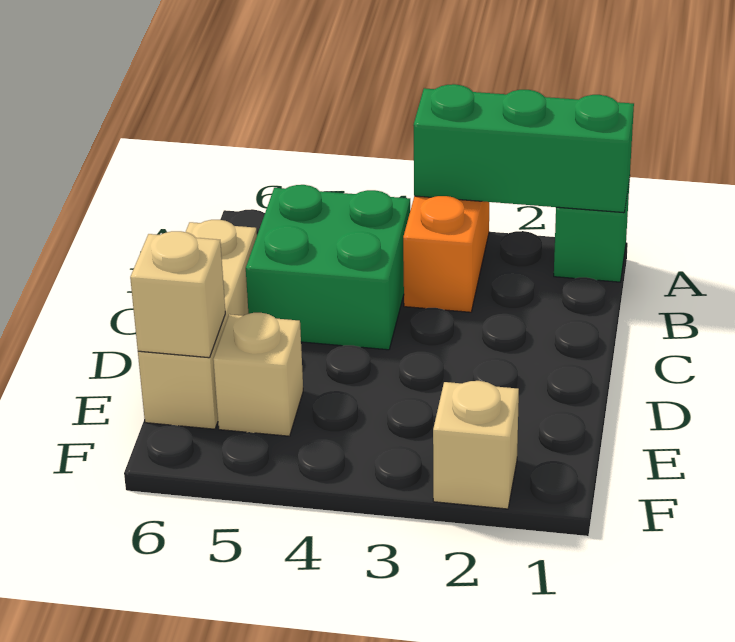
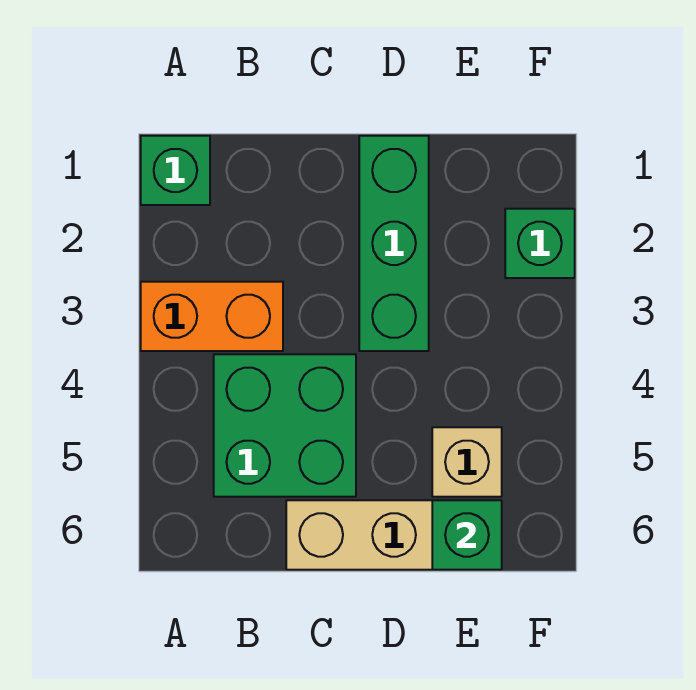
green 1x3 brick [413,84,634,213] -> green 1x3 brick moved to [359,136,429,351]
tan 1x1 brick [130,231,225,358] -> green 1x1 brick [432,500,502,570]
tan 1x1 brick [433,381,519,509] -> green 1x1 brick [505,209,575,278]

